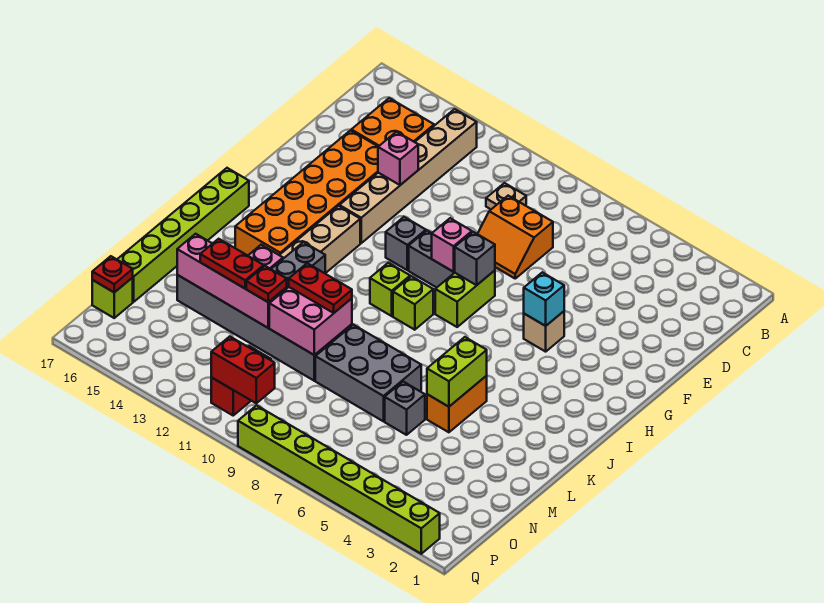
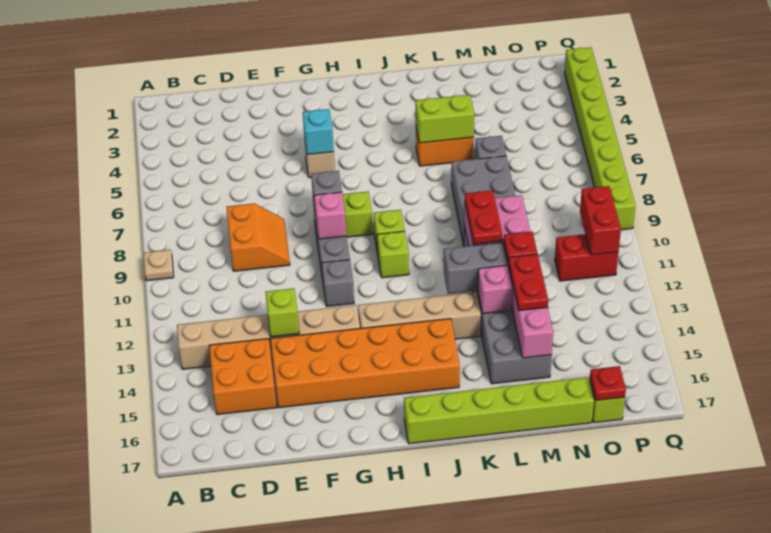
tan 1x1 plate [486,183,526,209] -> tan 1x1 plate moved to [143,250,174,281]
pink 1x1 brick [378,132,418,185] -> lime 1x1 brick [266,288,299,337]

